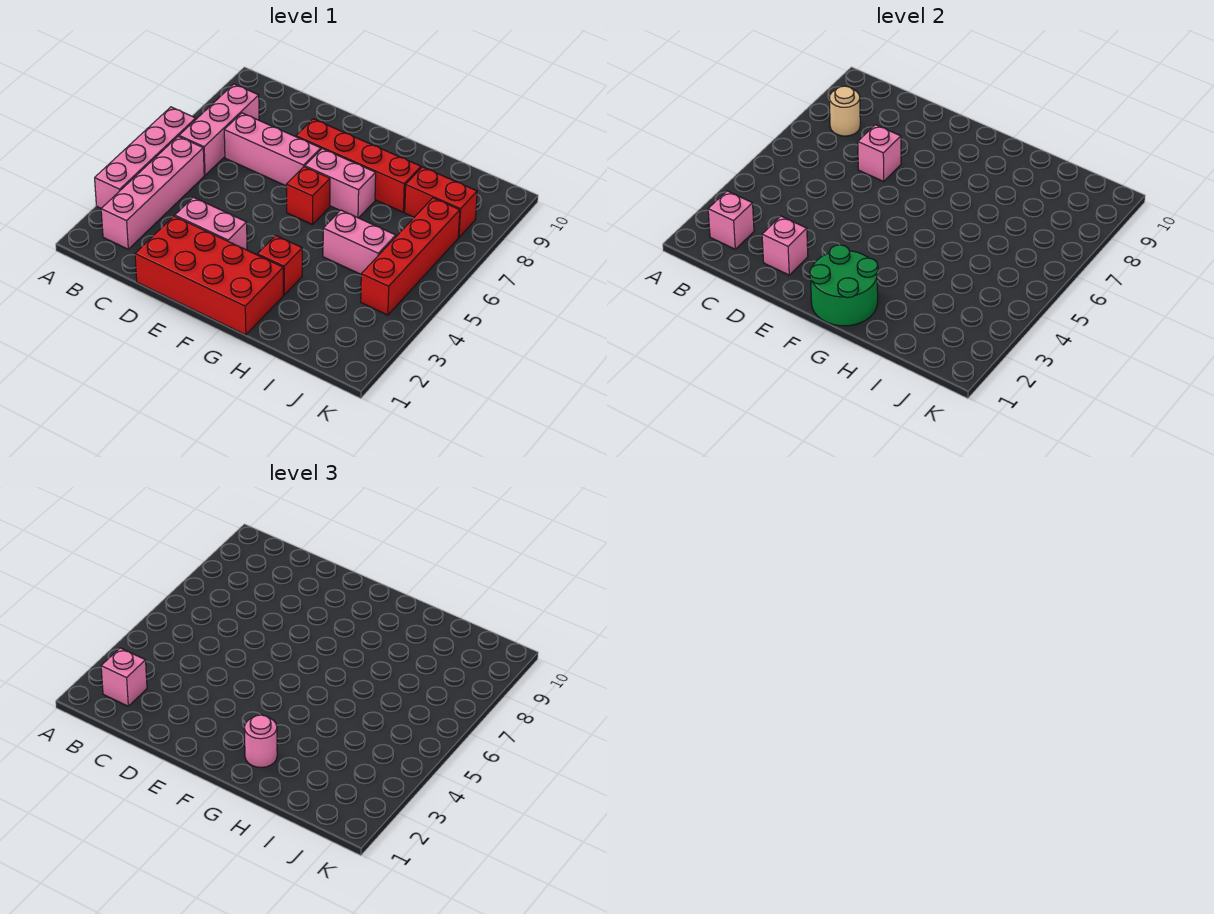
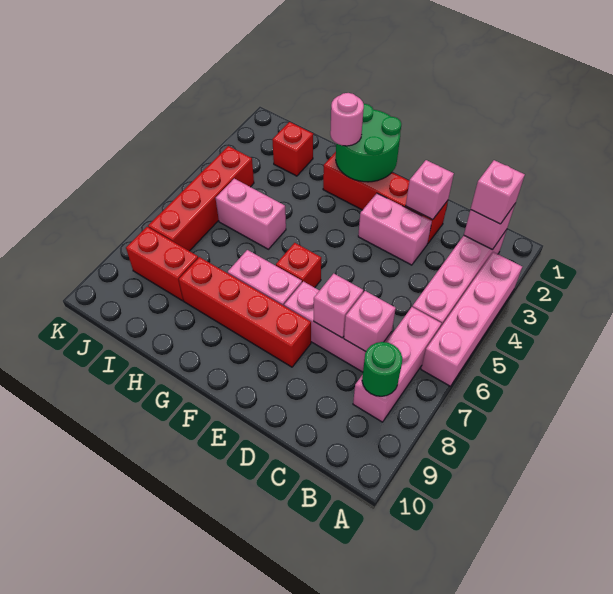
tan 1x1 round brick [829,86,860,136] -> green 1x1 round brick [362,342,402,396]
none -> pink 1x1 brick [344,291,396,352]
red 2x4 brick [135,216,283,335] -> red 1x4 brick [323,152,448,243]
red 1x1 brick [257,236,302,295] -> red 1x1 brick moved to [272,122,313,176]

